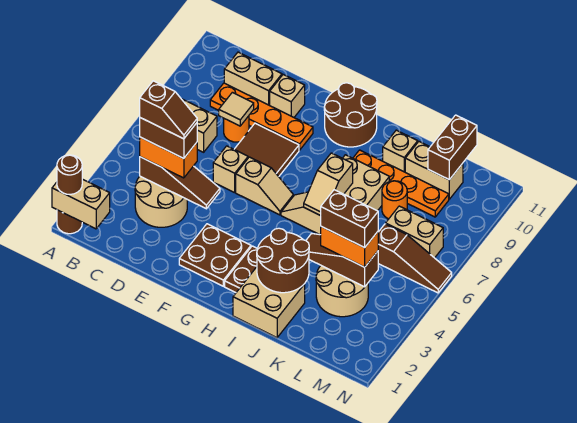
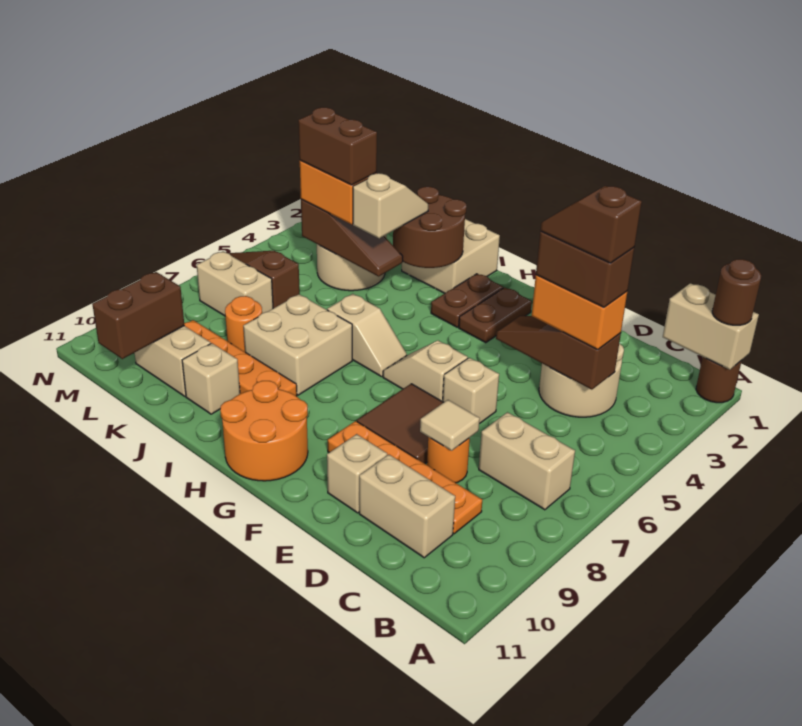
brown 2x2 plate [179,224,251,286] -> brown 1x2 plate [459,287,532,343]
brown 2x2 round brick [324,83,377,147] -> orange 2x2 round brick [220,381,308,481]
tan 1x2 slope [304,153,353,215] -> tan 1x2 slope moved to [353,173,428,238]

